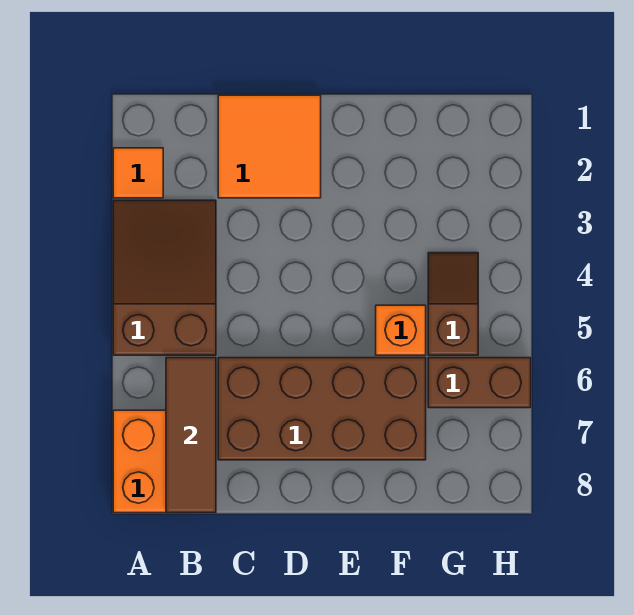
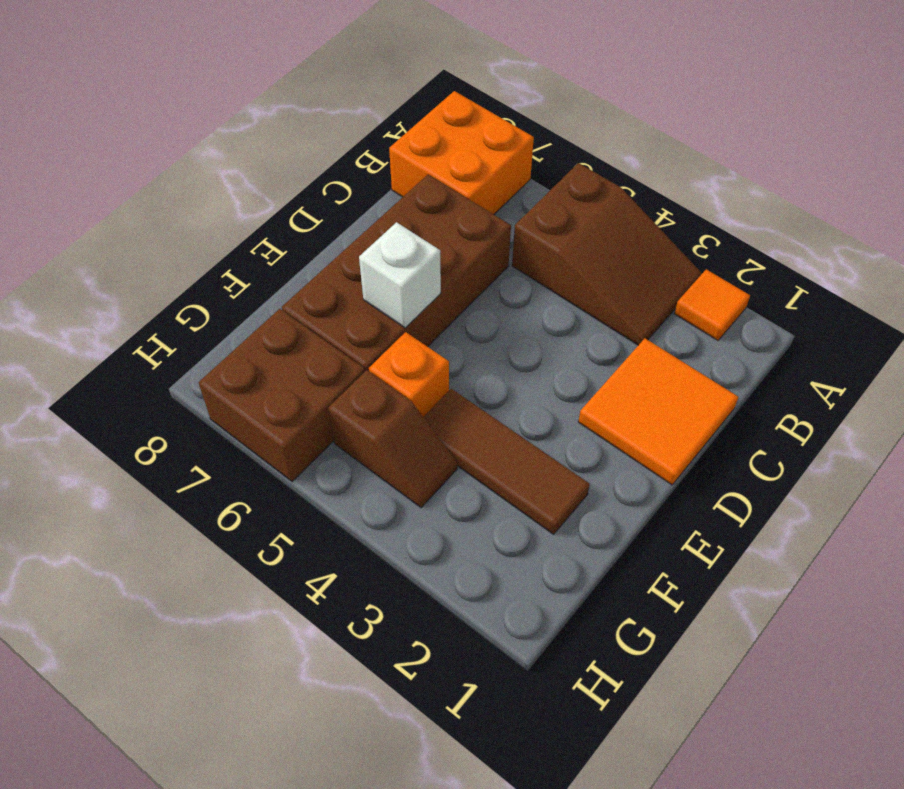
brown 1x3 tile [166,358,216,513] -> brown 1x3 tile moved to [424,389,590,534]
none -> white 1x1 brick [359,222,441,328]
brown 1x2 brick [428,358,531,408] -> brown 2x2 brick [199,309,365,482]

